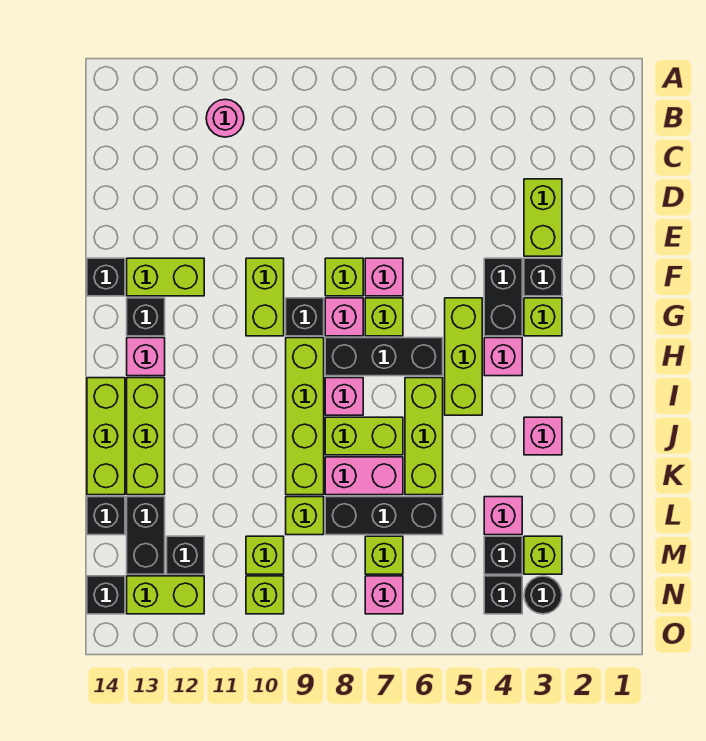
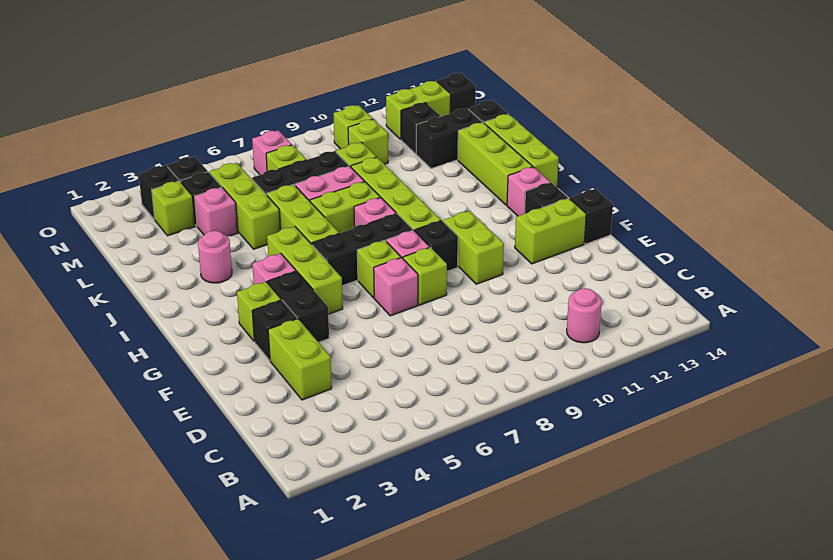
pink 1x1 brick [524,417,562,455] -> pink 1x1 round brick [198,231,232,283]
none -> lime 1x3 brick [210,163,280,249]
black 1x2 brick [127,497,165,574] -> black 1x2 brick turned to [416,108,482,169]
black 1x1 round brick [524,576,562,614] -> black 1x1 brick [139,166,179,219]

